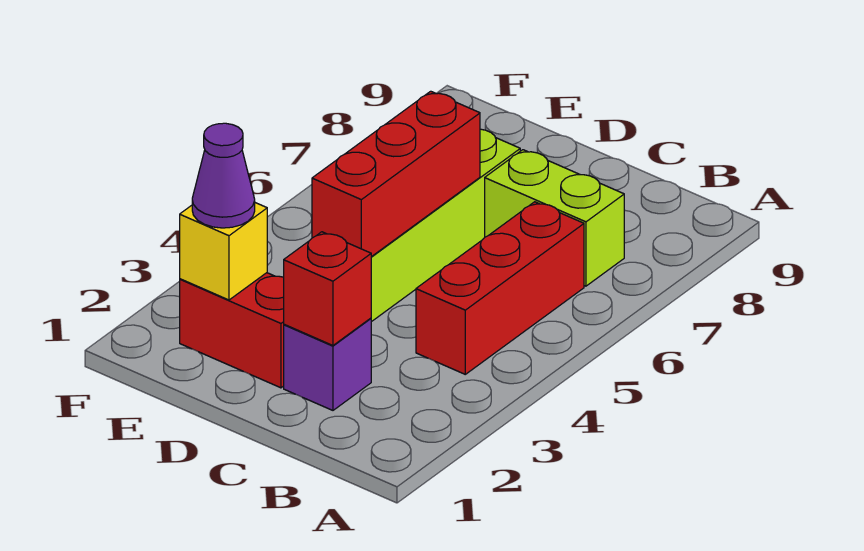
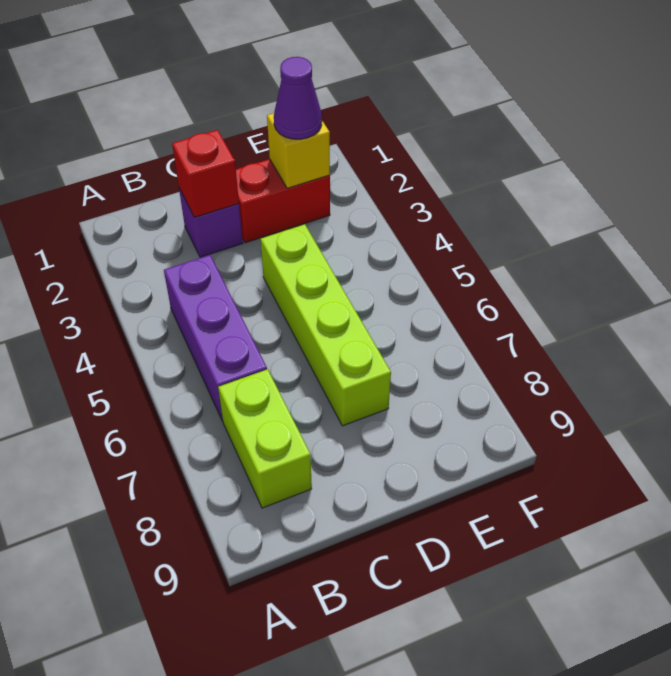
red 1x3 brick [416,202,584,374] -> purple 1x3 brick [164,255,267,421]
lime 1x2 brick [485,150,624,286] -> lime 1x2 brick turned to [218,369,312,508]
red 1x3 brick [312,91,480,257] -> none

